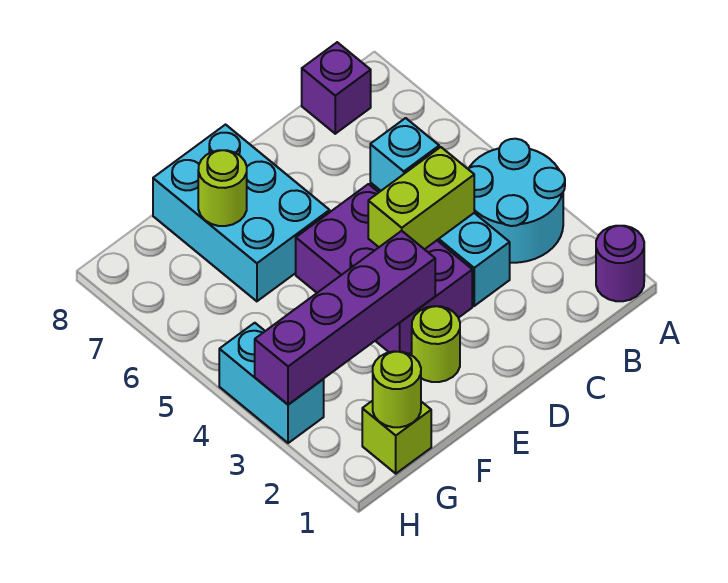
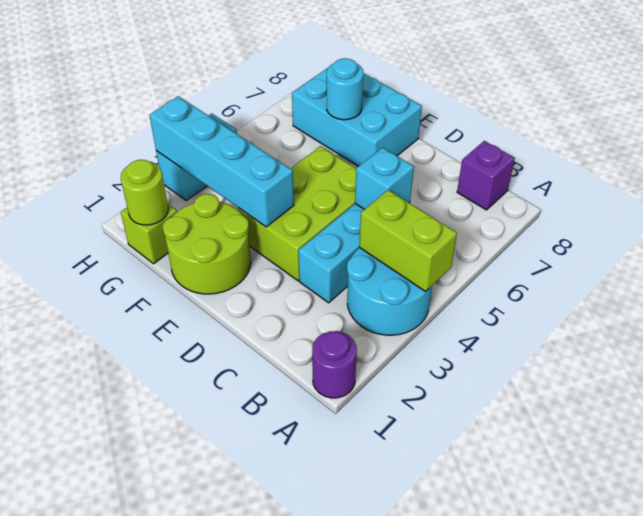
lime 1x2 brick [368,147,474,249] -> lime 1x2 brick moved to [359,190,457,292]
purple 2x3 brick [296,184,472,354] -> lime 2x3 brick [238,146,356,281]
lime 1x1 round brick [412,306,460,382] -> lime 2x2 round brick [163,194,251,294]
purple 1x4 brick [255,231,435,405] -> cyan 1x4 brick [150,96,294,227]
cyan 2x3 brick [153,125,330,301] -> cyan 2x3 brick turned to [292,68,422,166]
lime 1x1 round brick [198,150,247,226] -> cyan 1x1 round brick [327,58,364,120]

